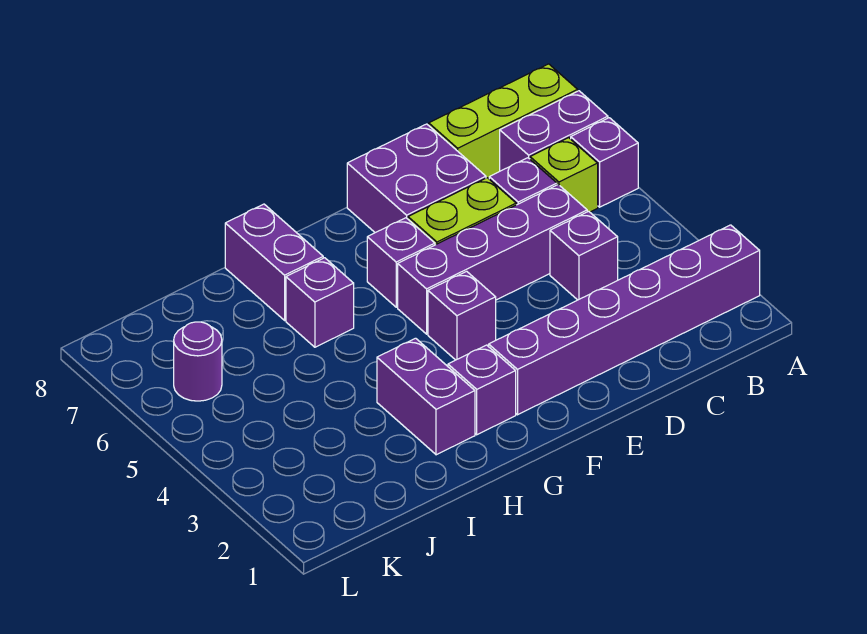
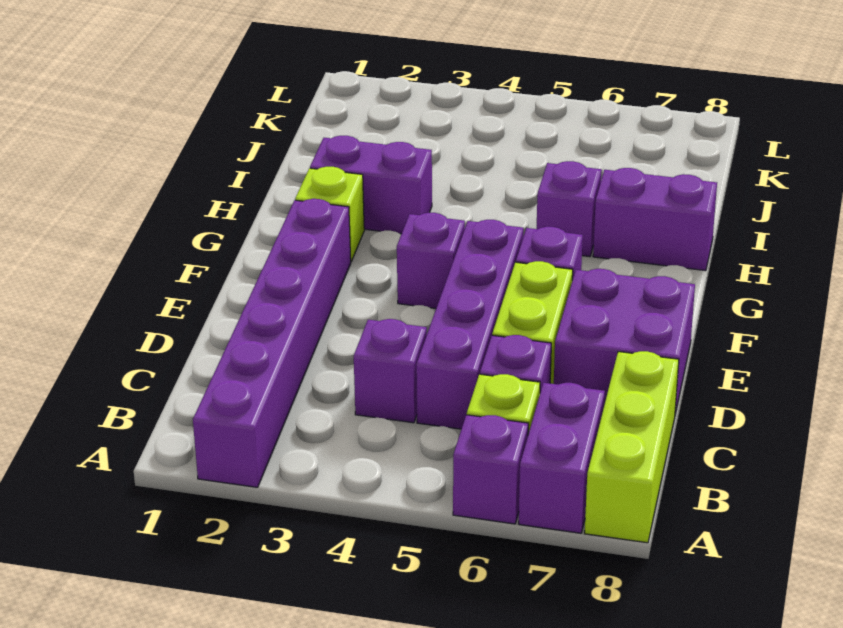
purple 1x1 brick [448,345,516,435] -> lime 1x1 brick [295,167,364,261]
purple 1x1 round brick [174,322,222,401] -> none

